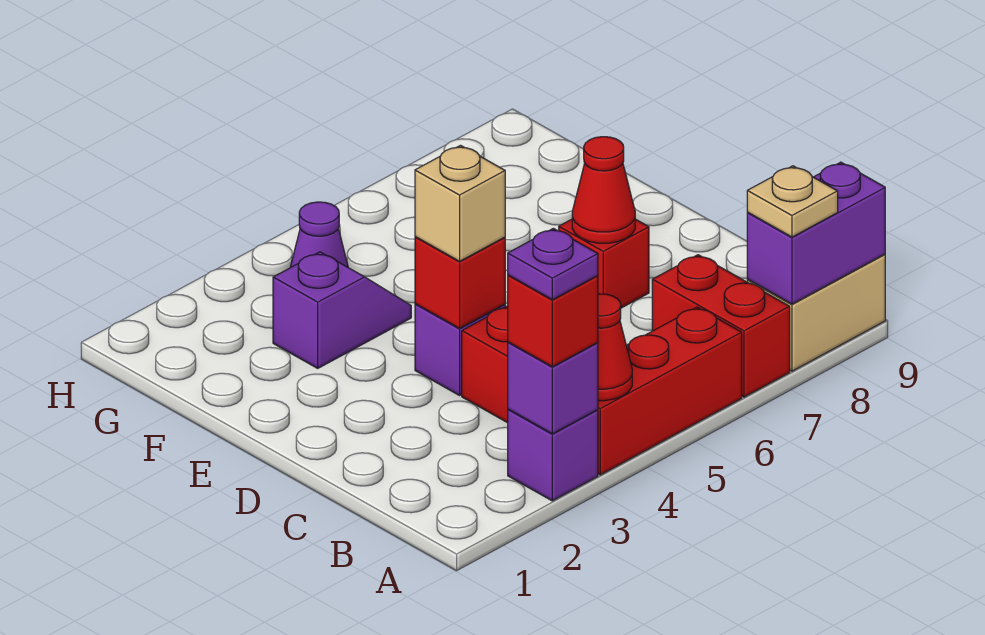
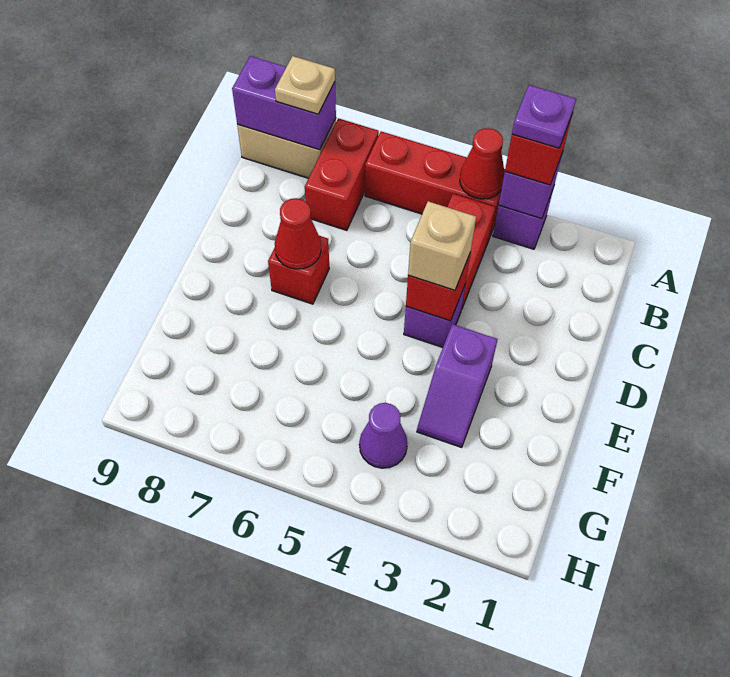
purple 1x2 slope [273,252,411,368] -> purple 1x2 slope turned to [417,324,498,447]

